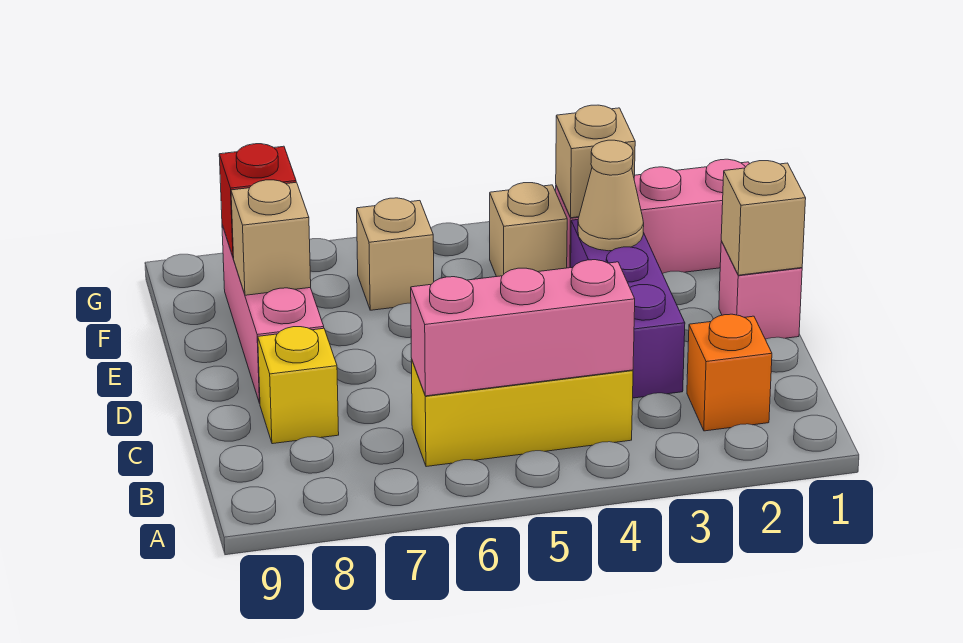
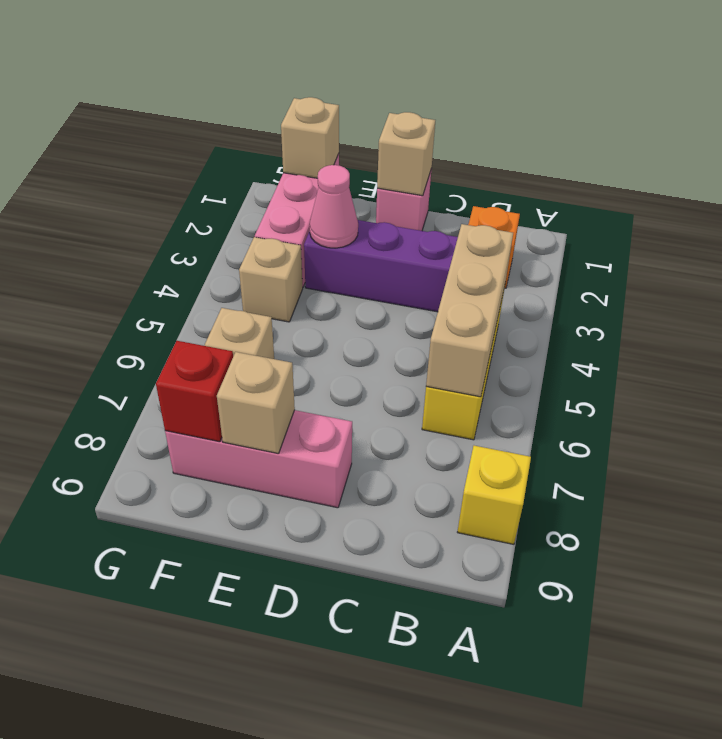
pink 1x3 brick [411,260,635,396] -> tan 1x3 brick [426,224,513,397]
yellow 1x1 brick [258,327,339,444] -> yellow 1x1 brick moved to [458,446,531,544]
tan 1x1 cone [578,140,644,251] -> pink 1x1 cone [309,165,358,248]
tan 1x1 brick [556,105,635,218] -> tan 1x1 brick moved to [281,97,339,178]

